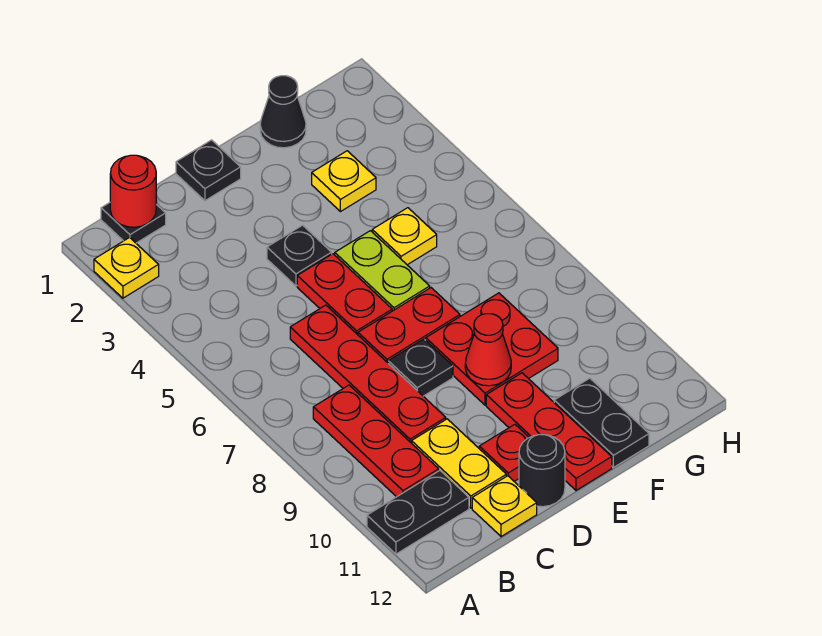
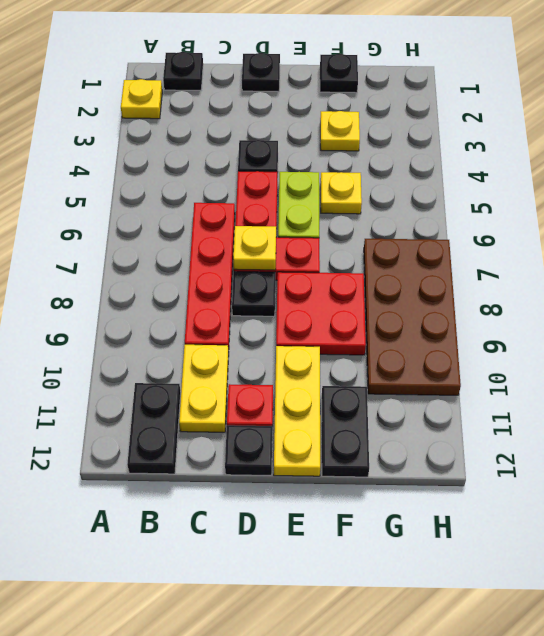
black 1x2 plate [367,471,469,554] -> black 1x2 plate turned to [127,383,181,474]
red 1x1 round brick [110,155,156,227] -> none
red 1x3 plate [313,385,439,497] -> none
yellow 1x1 plate [472,476,537,537] -> yellow 1x1 plate moved to [233,226,276,270]
black 1x1 round brick [519,434,565,507] -> black 1x1 plate [225,425,272,475]
red 1x1 cone [465,314,511,386] -> none
red 1x3 plate [486,373,612,490] -> yellow 1x3 plate [274,346,320,476]
black 1x1 cone [260,76,306,148] -> black 1x1 plate [320,54,358,93]
none -> brown 2x4 plate [364,239,461,395]

